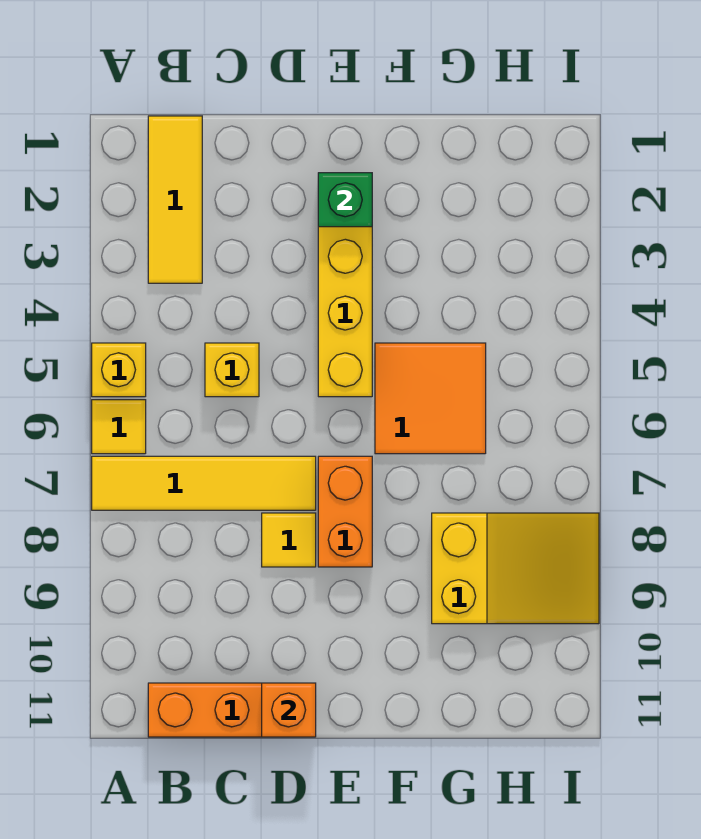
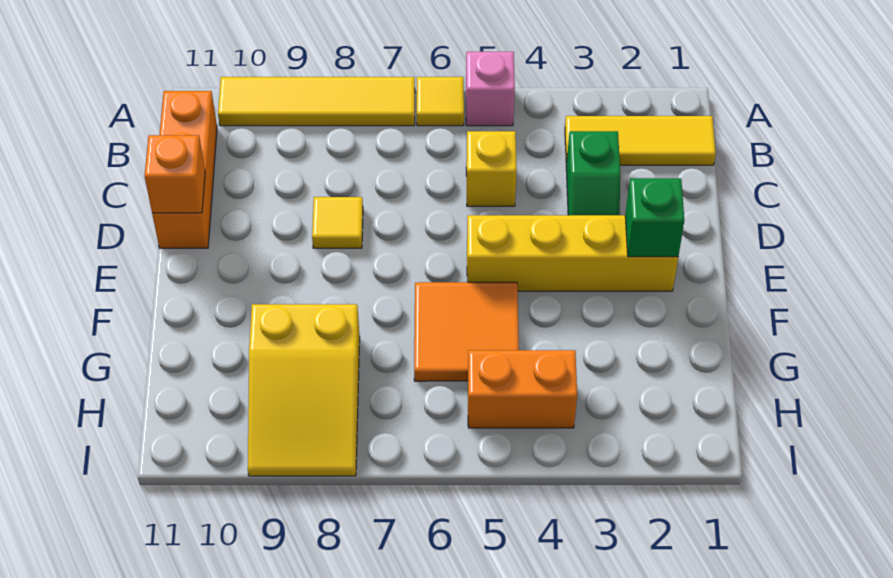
yellow 1x1 brick [92,343,146,397] -> pink 1x1 brick [466,52,515,126]
yellow 1x4 tile [92,456,316,510] -> yellow 1x4 tile turned to [218,77,415,126]
none -> green 1x2 slope [566,131,620,215]
orange 1x2 brick [318,456,372,567] -> orange 1x2 brick moved to [468,350,577,428]

